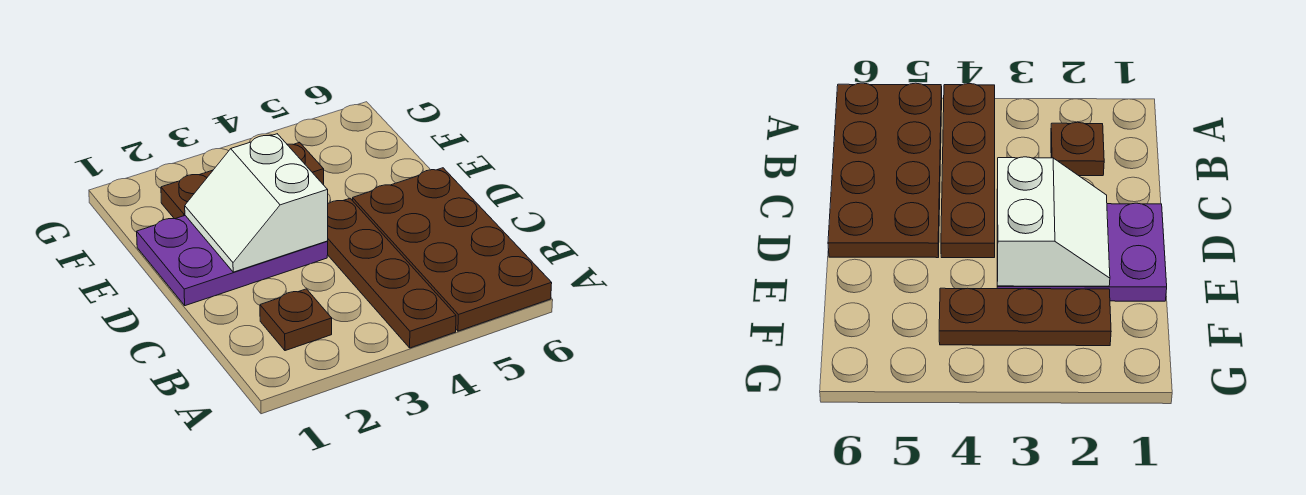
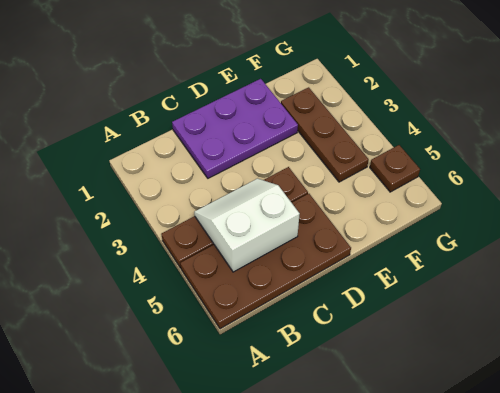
brown 1x1 plate [260,289,332,351] -> brown 1x1 plate moved to [370,145,420,192]
purple 2x3 plate [137,216,328,306] -> purple 2x3 plate turned to [172,79,298,178]
white 2x2 slope [185,134,328,272] -> white 2x2 slope moved to [194,179,300,272]

